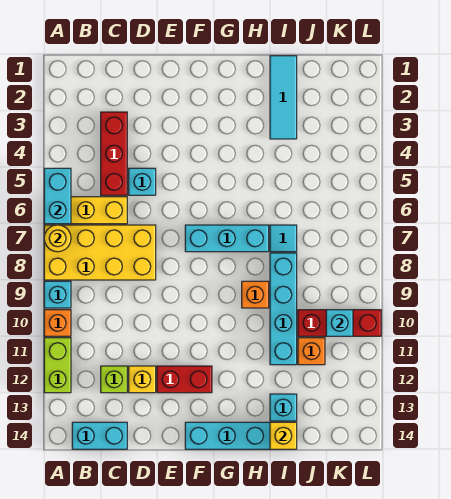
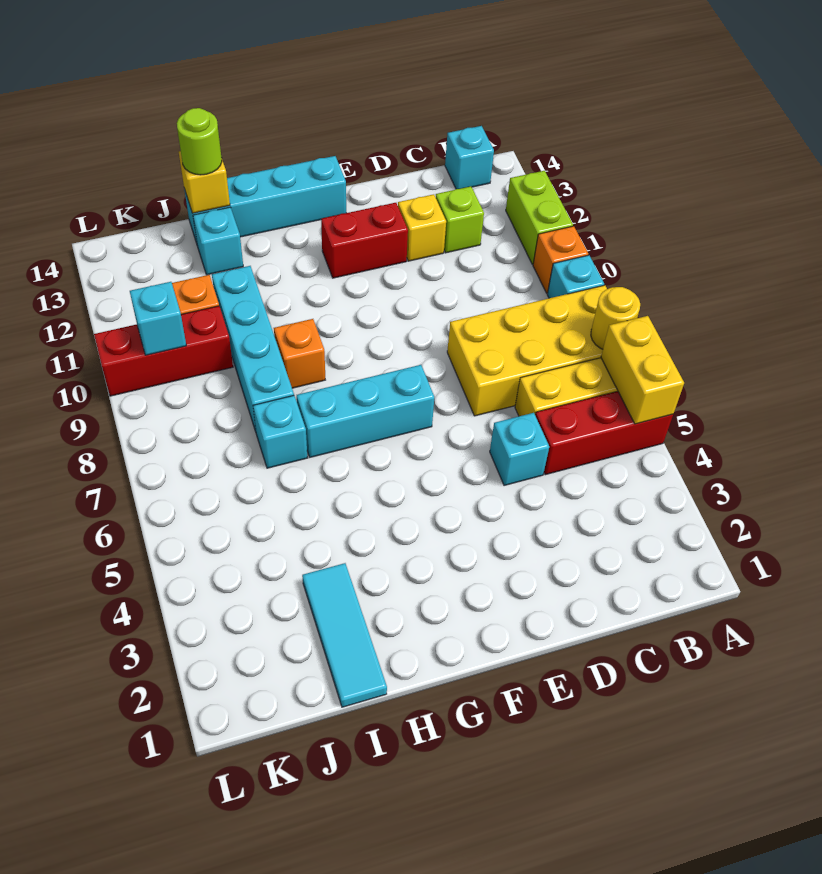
cyan 1x2 brick [44,168,71,224] -> yellow 1x2 brick [601,316,684,424]
cyan 1x2 brick [72,422,127,449] -> cyan 1x1 brick [445,126,494,189]
red 1x3 brick [101,112,127,195] -> red 1x3 brick turned to [535,391,673,475]
cyan 1x1 tile [270,225,297,252] -> cyan 1x1 brick [253,396,308,468]
none -> lime 1x1 round brick [177,108,222,175]

